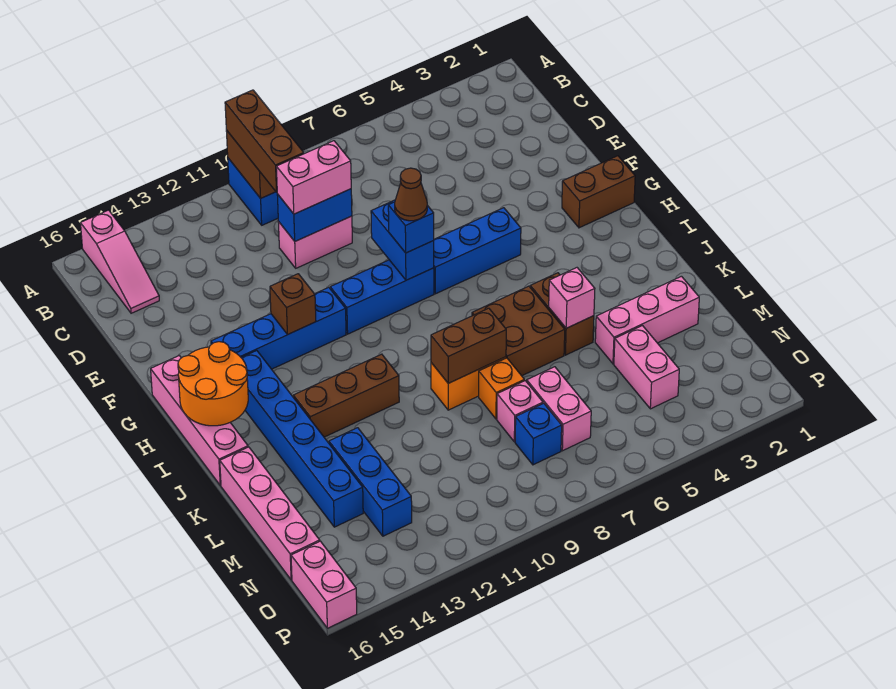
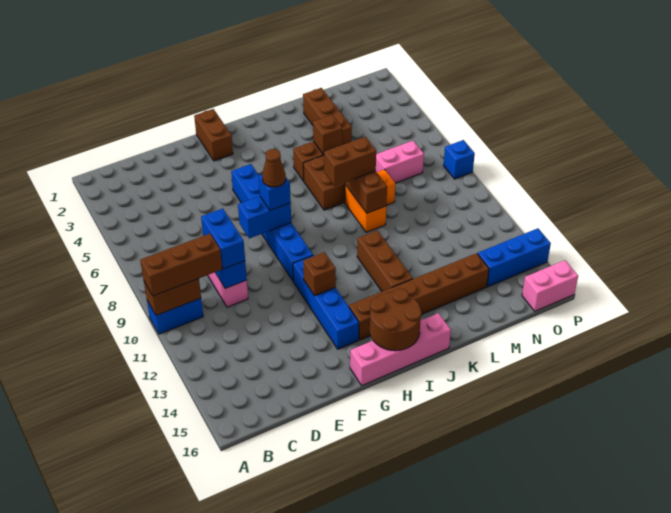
pink 1x3 slope [81,210,159,313] -> none
pink 1x2 brick [276,141,351,214] -> blue 1x2 brick [201,208,245,269]
blue 1x6 brick [241,351,363,527] -> brown 1x6 brick [349,253,489,340]
orange 2x2 round brick [178,342,248,426] -> brown 2x2 round brick [370,289,422,351]
none -> brown 1x2 brick [324,137,376,186]
pink 1x1 brick [549,268,595,328] -> brown 1x1 brick [313,115,342,154]
pink 1x4 brick [220,447,320,580] -> none
pink 1x3 brick [595,276,699,364] -> brown 1x3 brick [303,88,352,145]
blue 1x3 brick [329,428,412,536] -> blue 1x3 brick moved to [478,228,551,287]
pink 1x2 brick [614,326,679,409] -> none
pink 1x1 brick [497,381,543,442] -> none
blue 1x1 brick [515,403,562,465] -> blue 1x1 brick moved to [443,140,475,179]

